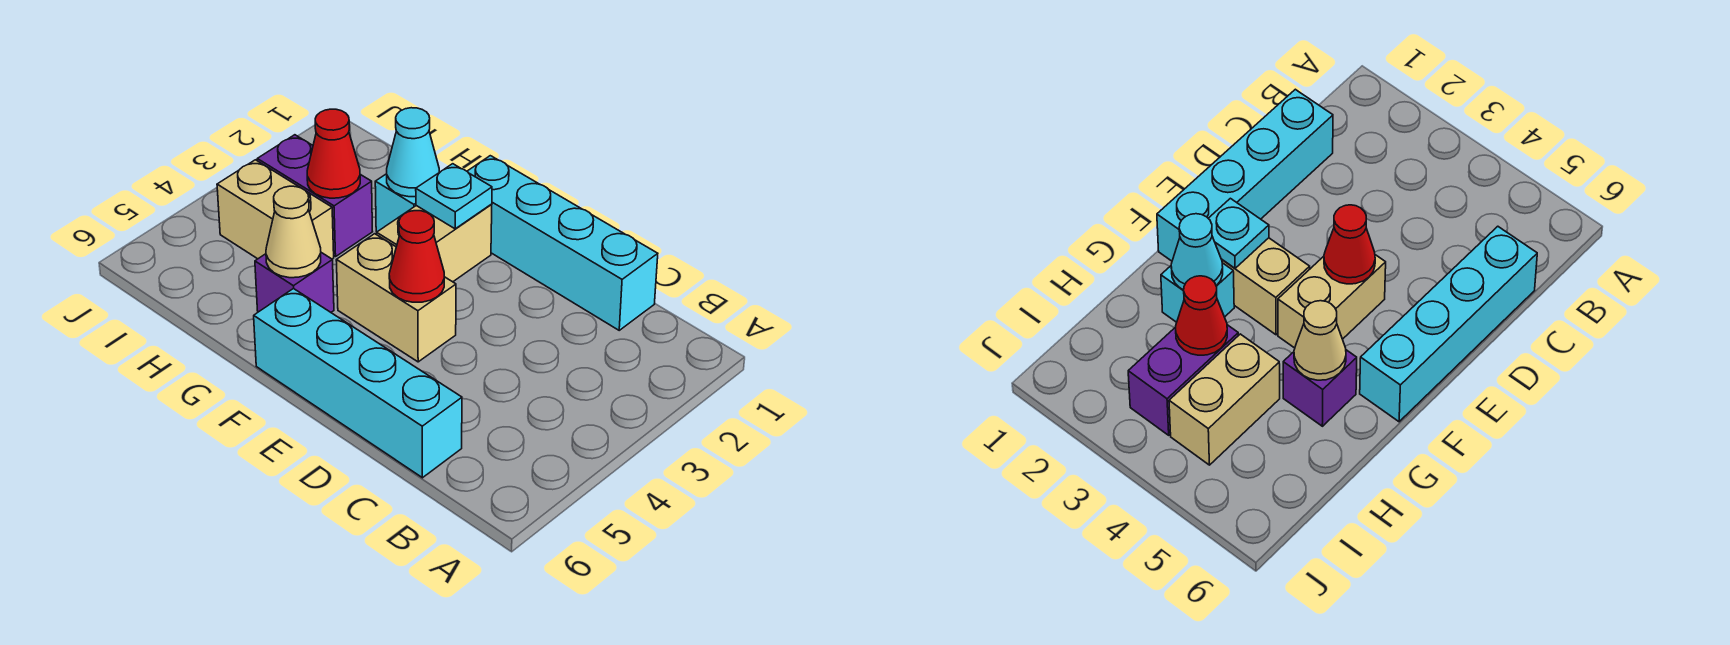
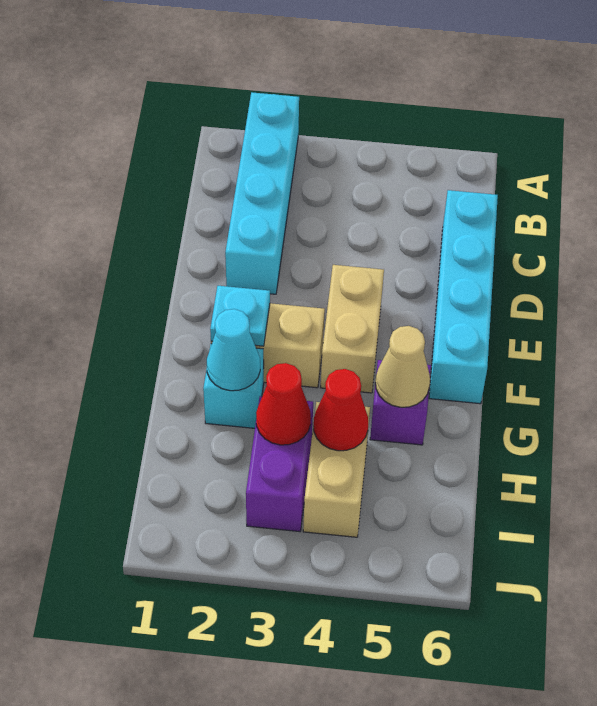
cyan 1x4 brick [467,156,658,330] -> cyan 1x4 brick moved to [225,92,299,294]
red 1x1 cone [389,211,444,302] -> red 1x1 cone moved to [313,369,368,451]

